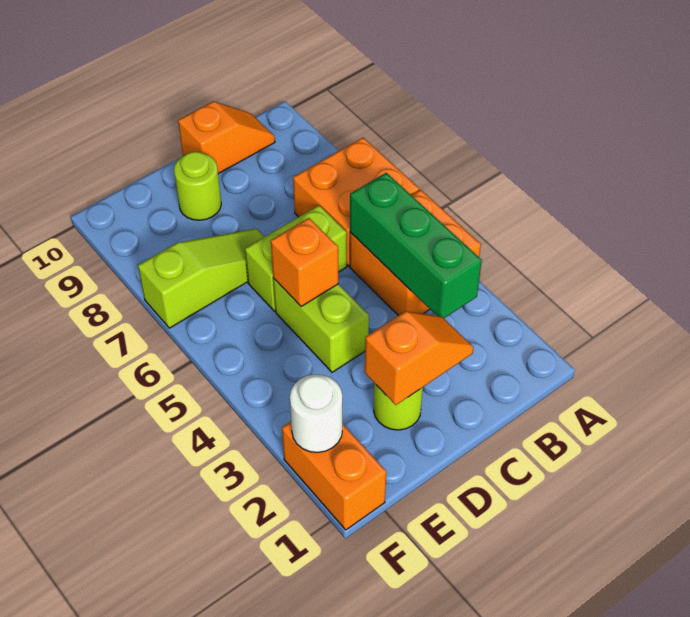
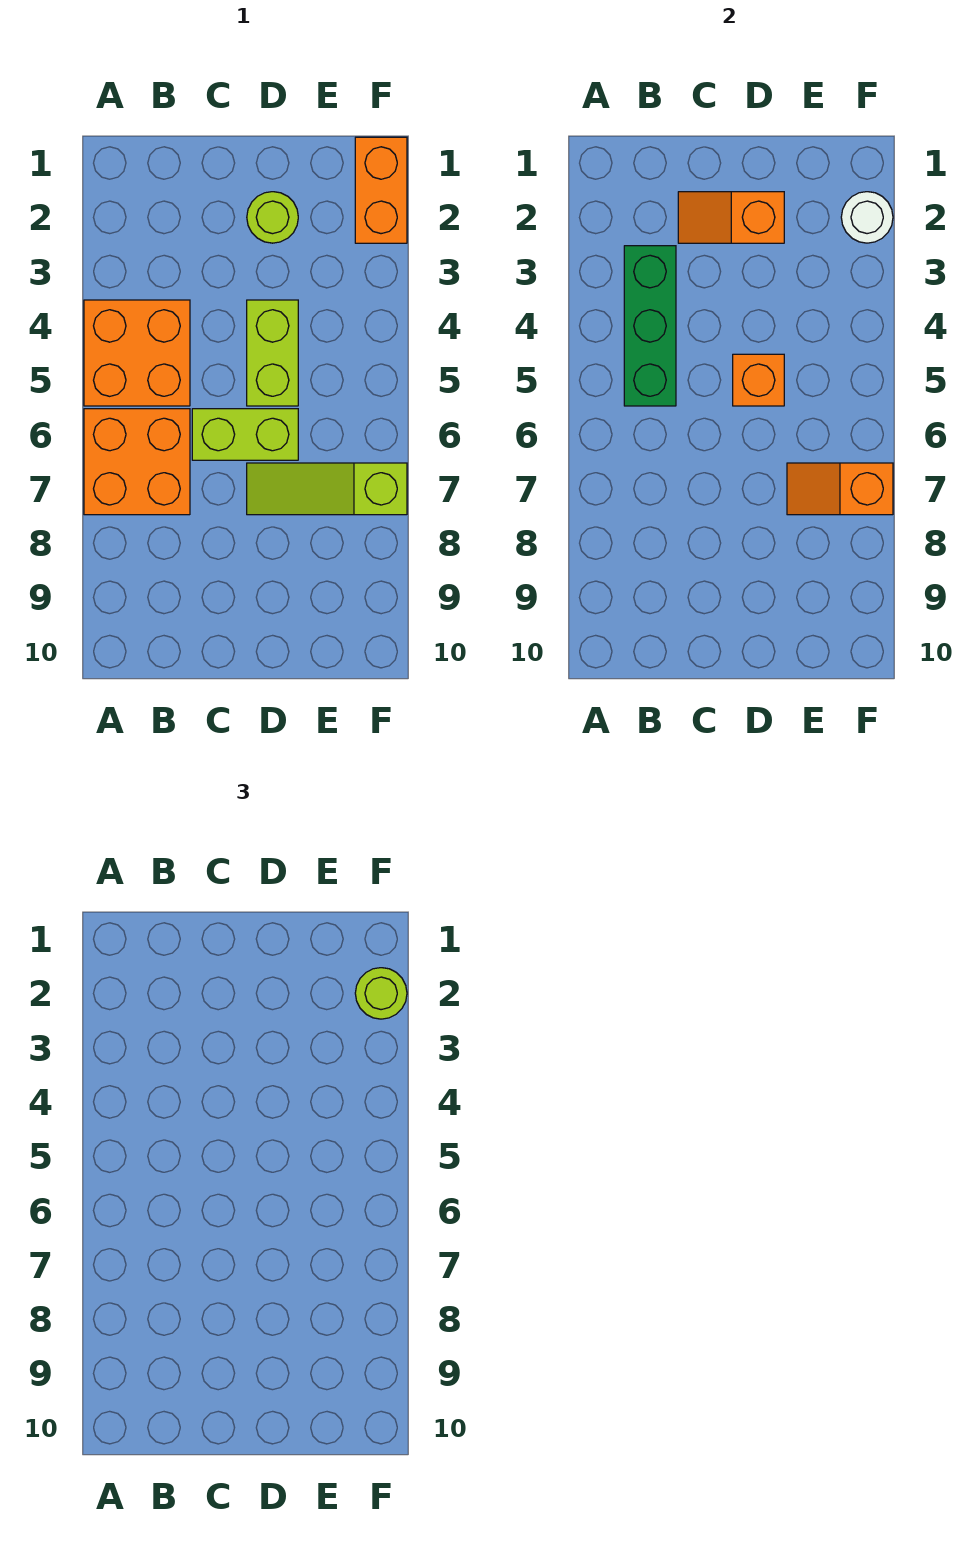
orange 1x2 slope [178,101,275,174] -> orange 1x2 slope moved to [787,463,893,515]
lime 1x1 round brick [174,152,221,220] -> lime 1x1 round brick moved to [355,968,407,1019]

